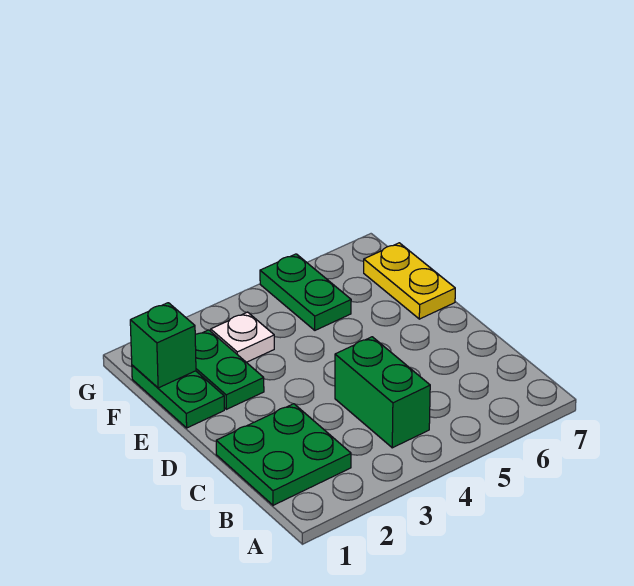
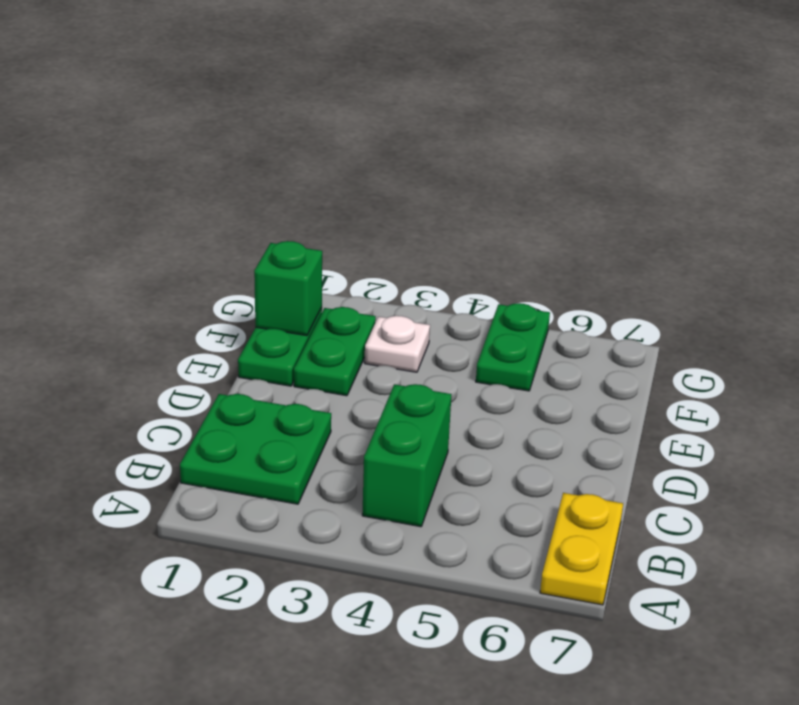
yellow 1x2 plate [364,243,455,319] -> yellow 1x2 plate moved to [540,493,623,605]

